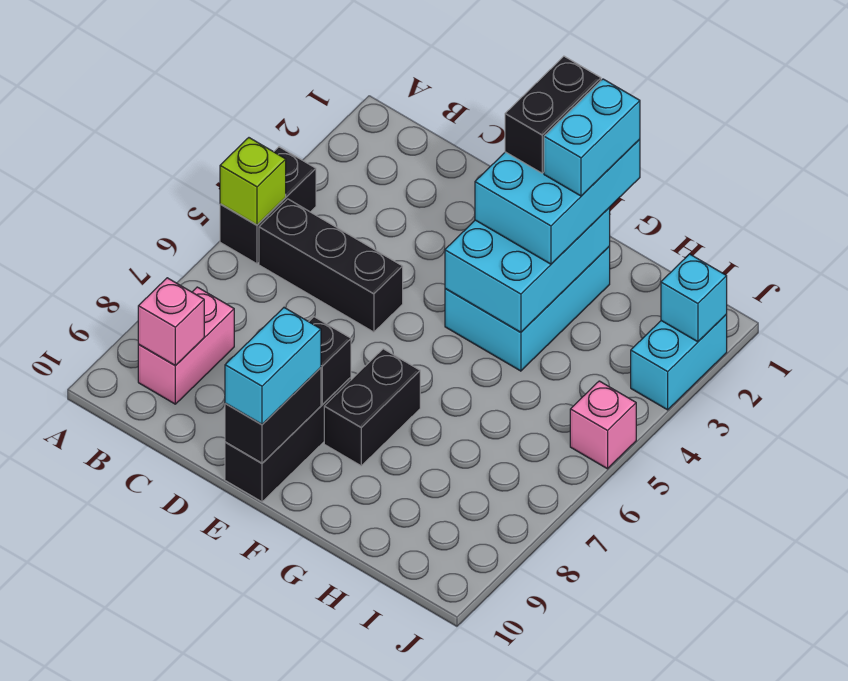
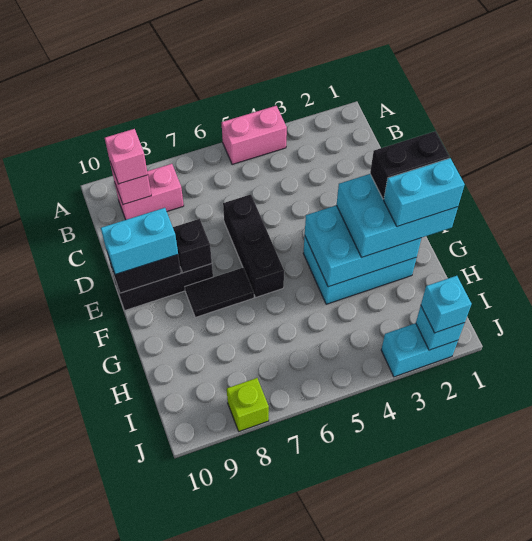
black 1x2 brick [220,147,316,264] -> pink 1x2 brick [222,106,287,165]
lime 1x1 brick [220,138,286,225] -> lime 1x1 brick moved to [227,378,269,431]
black 1x3 brick [259,199,403,332] -> black 1x3 brick moved to [223,194,284,298]
black 1x2 brick [324,349,420,466] -> black 1x2 tile [185,268,254,317]
none -> cyan 1x1 brick [421,276,472,333]
pink 1x1 brick [570,381,636,469] -> pink 1x1 brick moved to [105,129,148,184]

